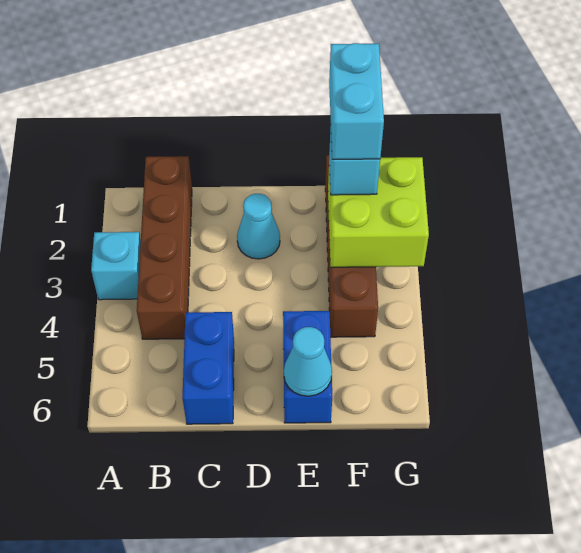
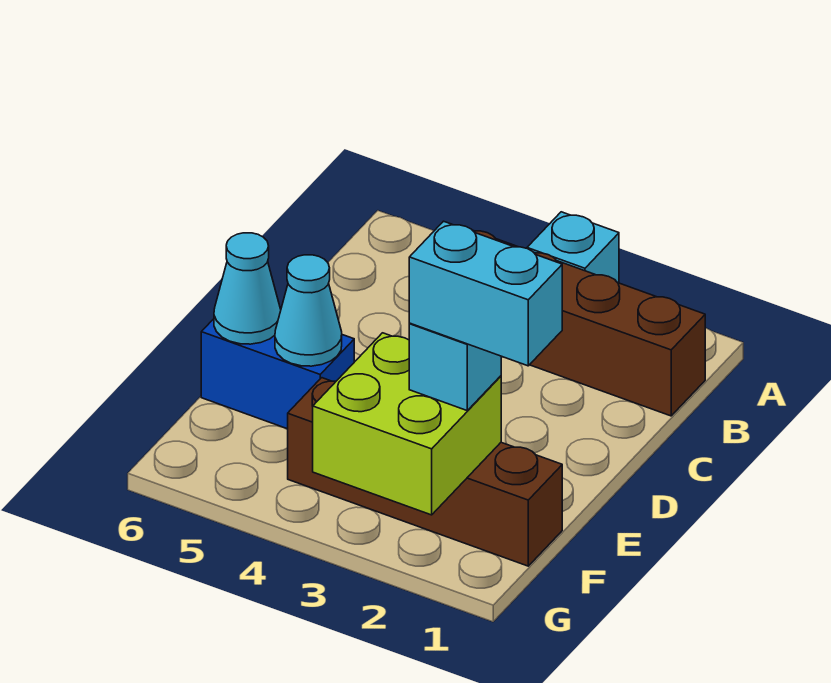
blue 1x2 brick [182,312,234,424] -> none
cyan 1x1 cone [237,194,280,259] -> cyan 1x1 cone moved to [275,255,342,366]

